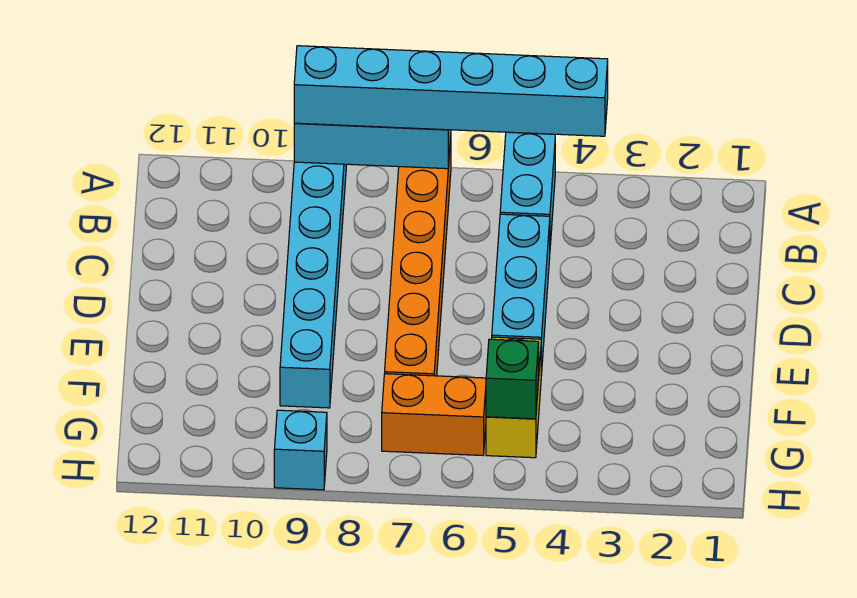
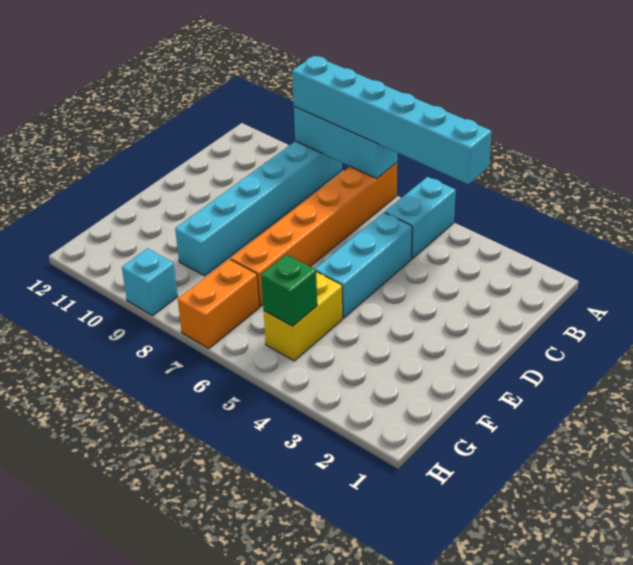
orange 1x2 brick [382,374,486,455] -> orange 1x2 brick turned to [178,259,259,349]

